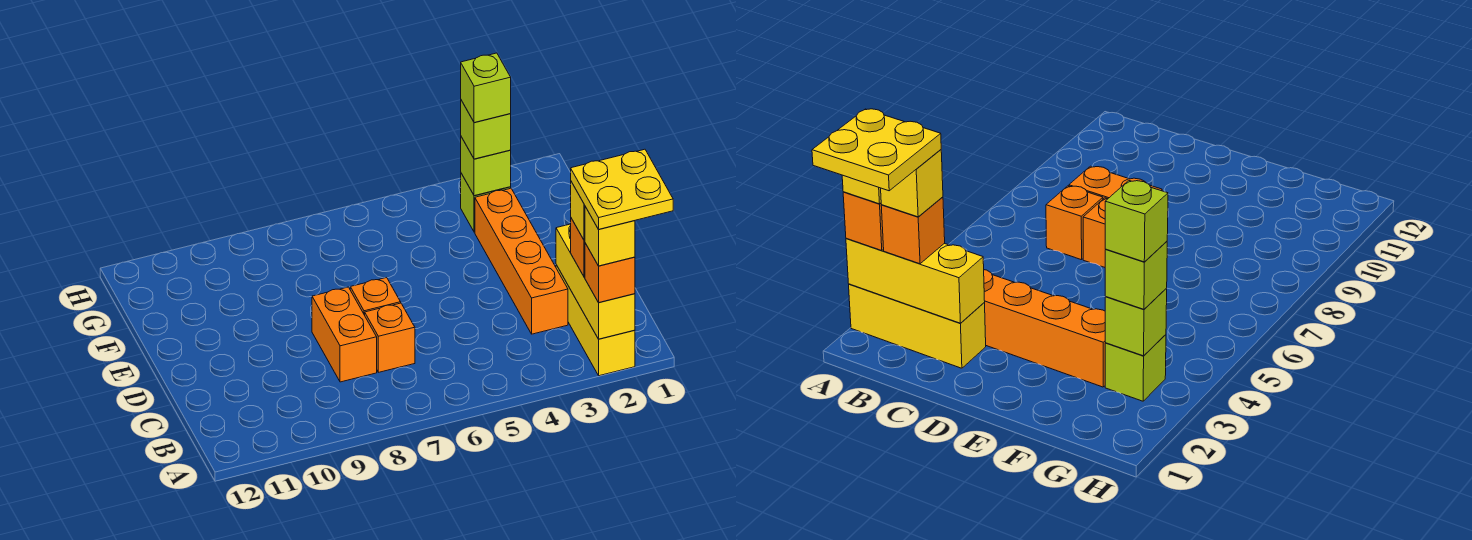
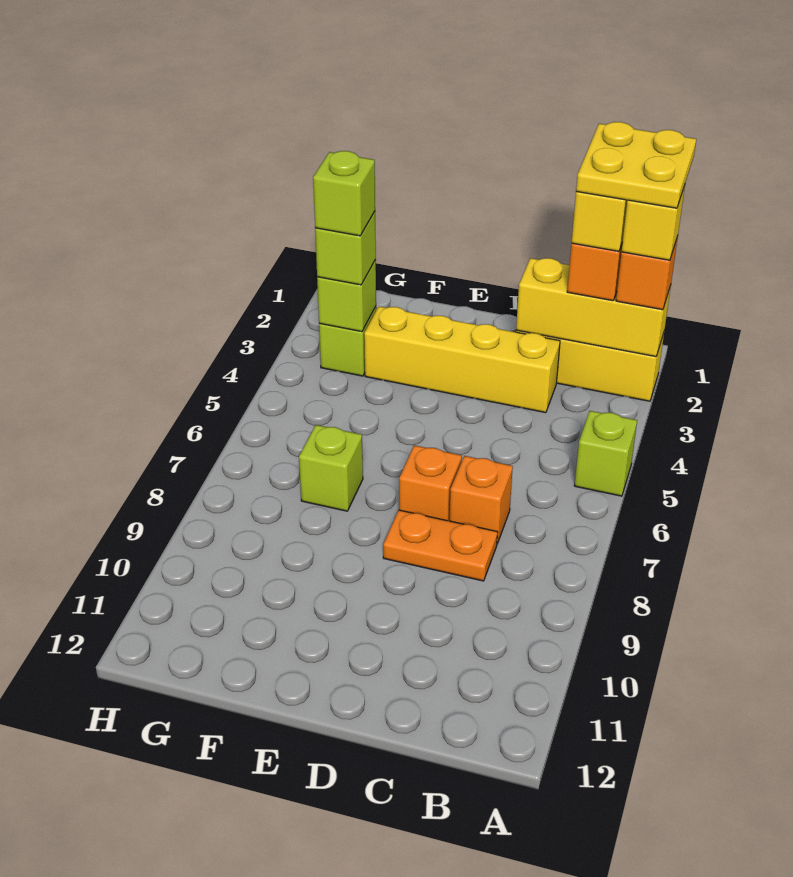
none -> lime 1x1 brick [574,411,637,496]
orange 1x4 brick [475,188,568,334] -> yellow 1x4 brick [364,306,560,413]
orange 1x2 brick [312,287,377,382] -> orange 1x2 plate [383,510,498,581]
none -> lime 1x1 brick [299,425,363,511]

